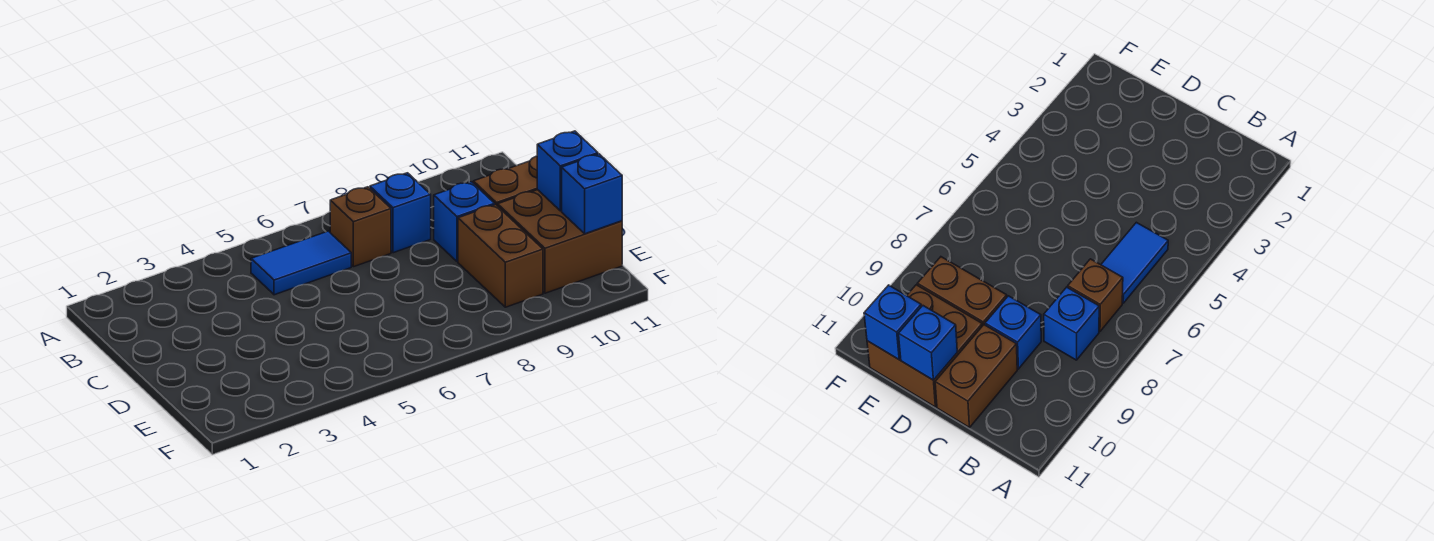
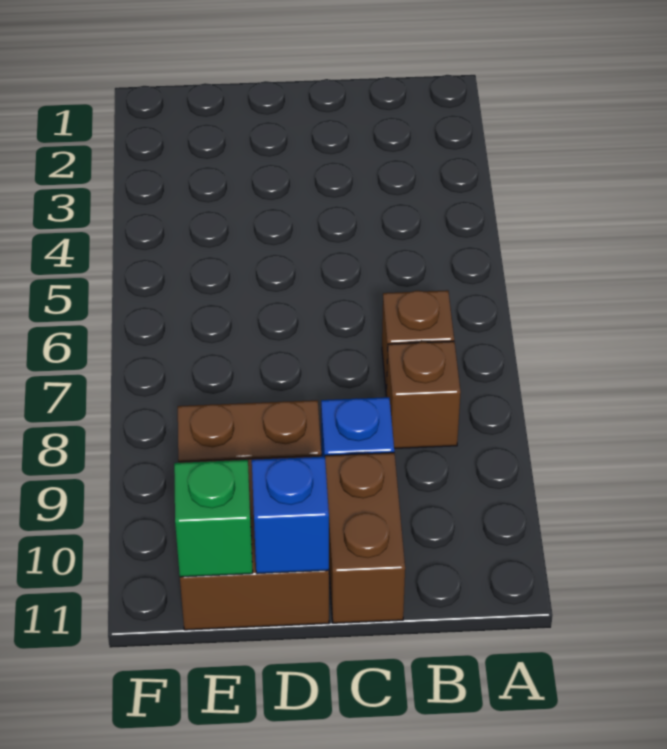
blue 1x2 tile [251,231,351,295] -> none
blue 1x1 brick [370,173,431,253] -> brown 1x1 brick [387,341,461,449]
blue 1x1 brick [562,154,622,234] -> green 1x1 brick [174,460,253,577]

